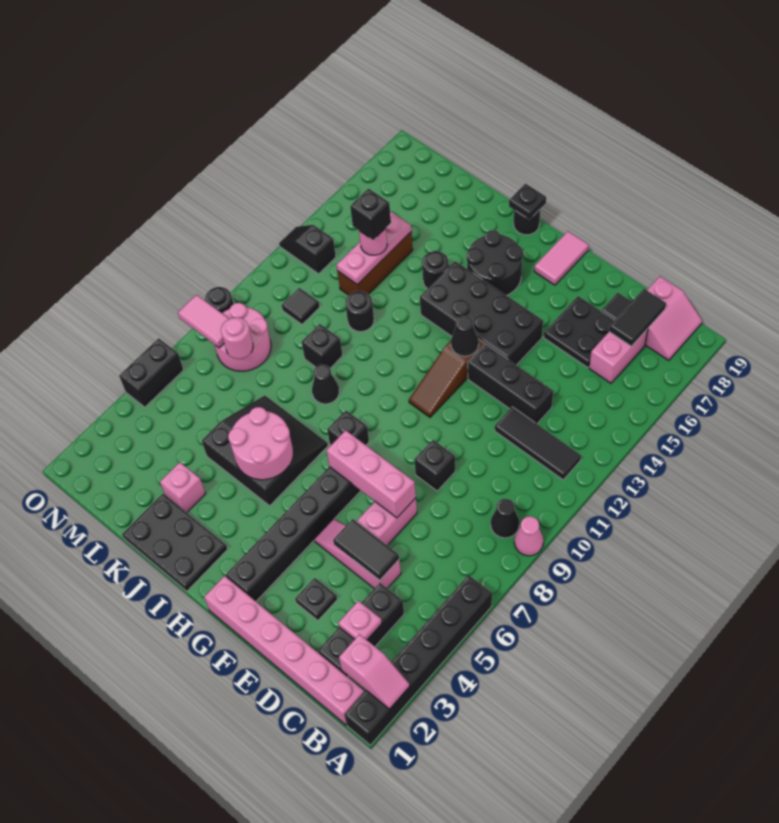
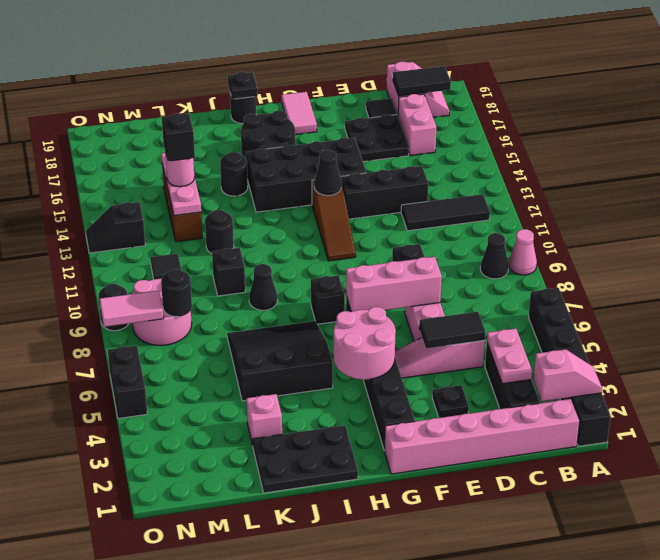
pink 1x1 plate [338,601,382,640] -> pink 1x2 plate [487,329,532,384]
black 1x2 tile [609,289,666,346] -> black 1x2 tile turned to [393,66,451,96]
pink 2x2 round brick [228,407,293,480] -> pink 2x2 round brick moved to [334,307,396,380]
pink 1x1 round brick [221,317,253,359] -> black 1x1 round brick [161,269,192,317]

